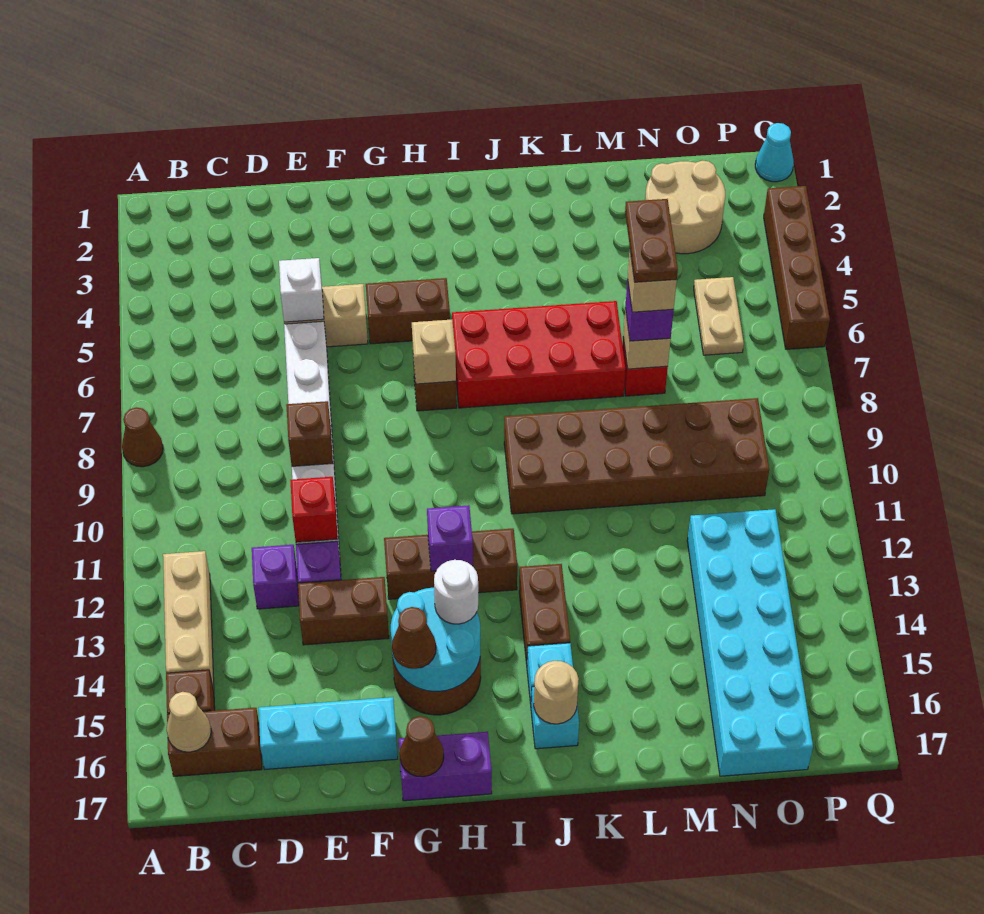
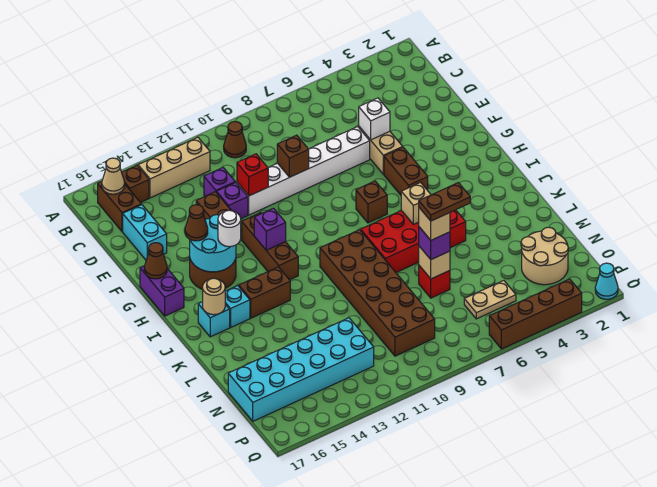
brown 1x1 cone [122,407,163,467] -> brown 1x1 cone moved to [224,122,246,158]
cyan 1x3 brick [259,697,398,769] -> cyan 1x2 brick [123,205,167,260]
tan 1x1 brick [412,320,456,384] -> tan 1x1 brick moved to [401,182,431,224]
red 2x4 brick [452,301,626,408] -> red 2x4 brick turned to [361,210,466,272]

